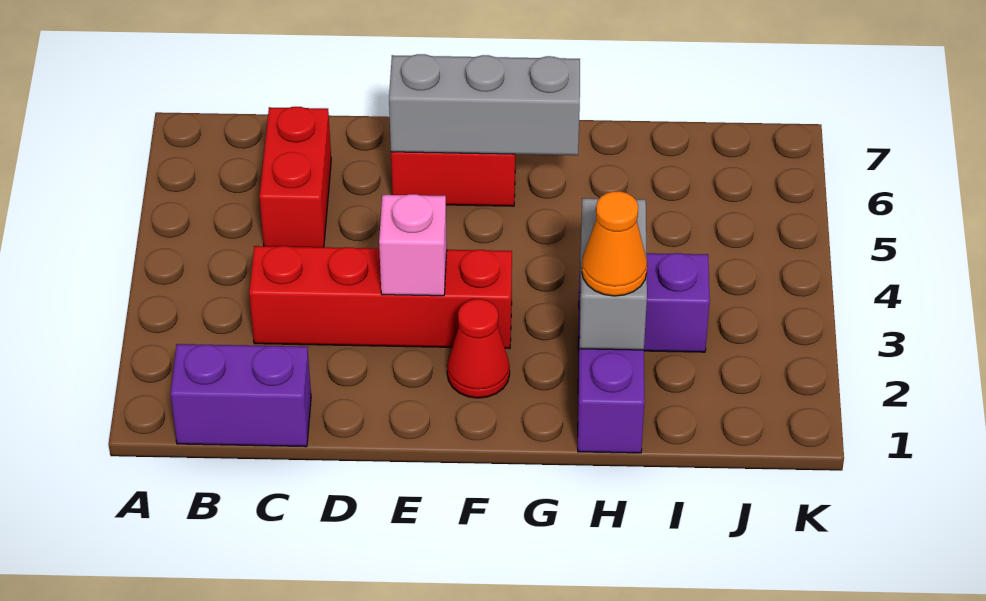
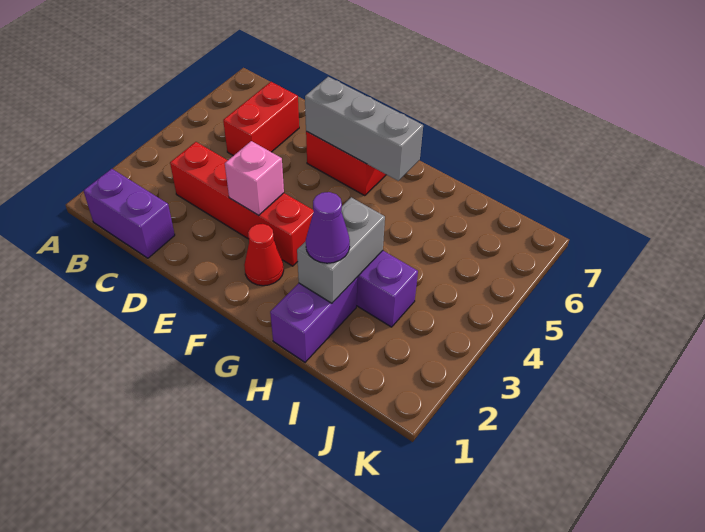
orange 1x1 cone [582,191,647,296] -> purple 1x1 cone [306,192,350,263]

